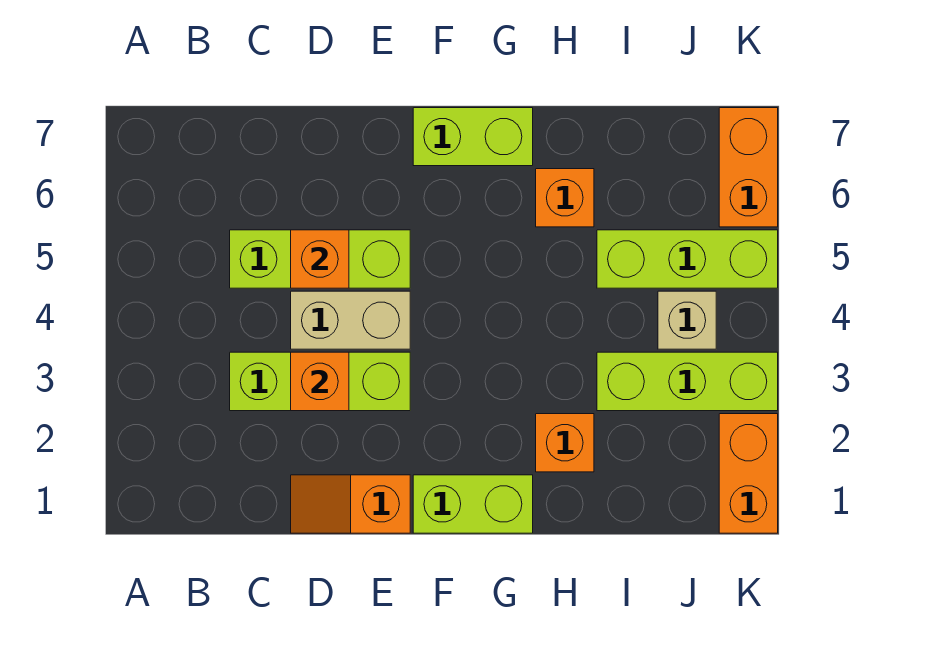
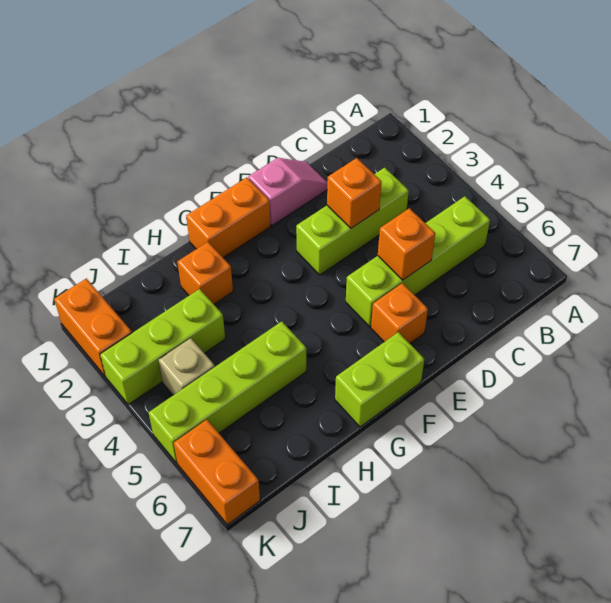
lime 1x3 brick [230,230,410,288] -> lime 1x4 brick [346,196,490,327]
orange 1x2 slope [291,475,410,533] -> pink 1x2 slope [248,158,327,226]
tan 1x2 brick [291,291,410,349] -> none
lime 1x2 brick [413,475,533,533] -> orange 1x2 brick [186,177,271,258]
orange 1x1 brick [536,169,594,227] -> orange 1x1 brick moved to [371,283,428,343]
lime 1x3 brick [597,230,778,288] -> lime 1x4 brick [149,321,306,463]

